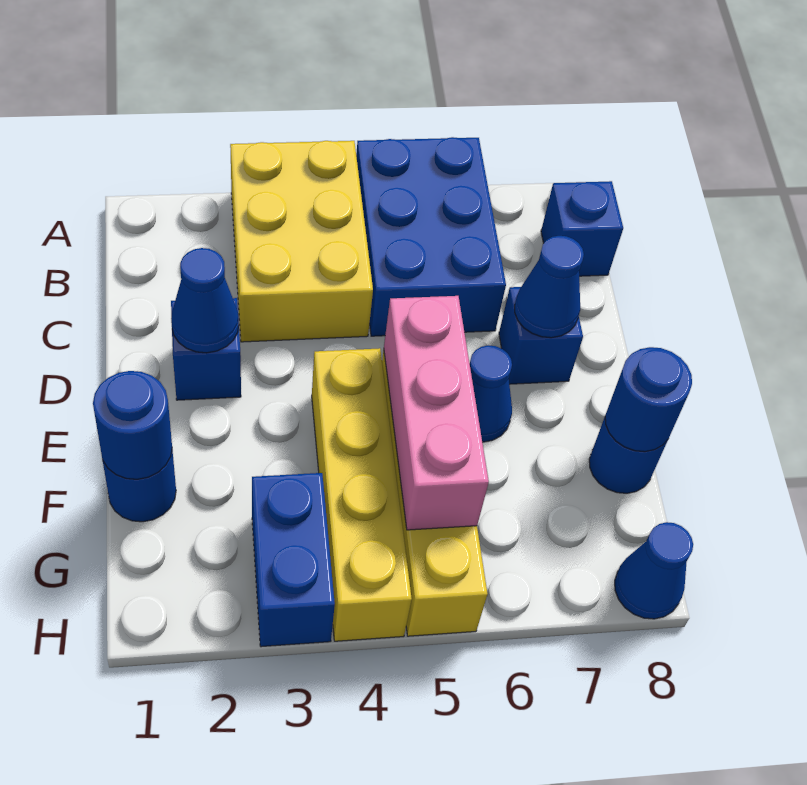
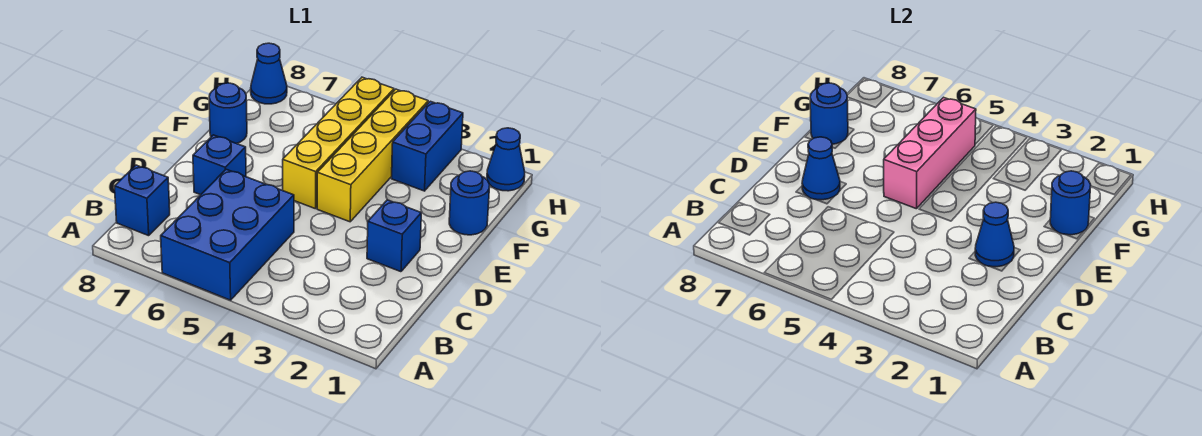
yellow 2x3 brick [230,141,373,342] -> none
blue 1x1 cone [470,345,512,442] -> blue 1x1 cone moved to [487,128,525,191]

